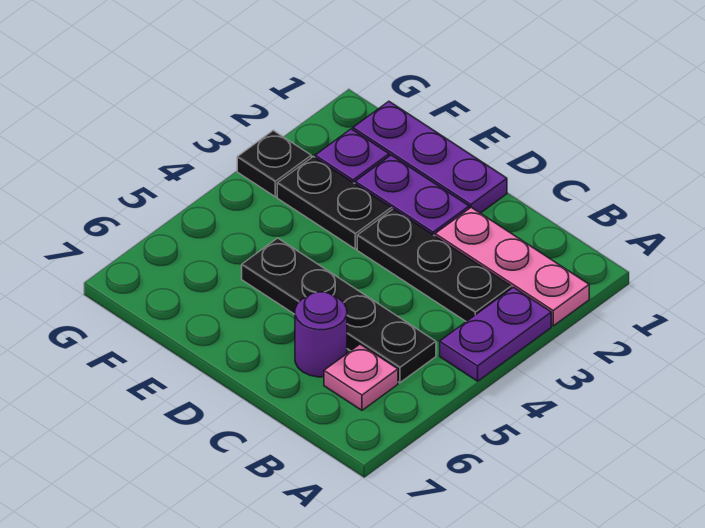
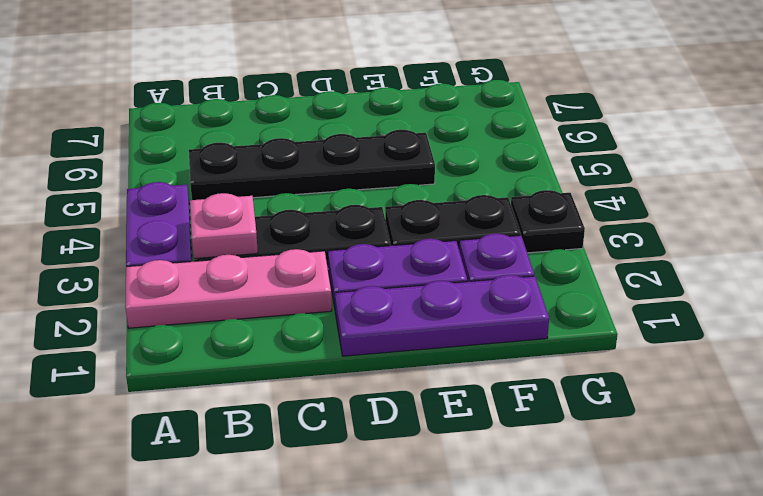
pink 1x1 plate [324,344,398,410] -> pink 1x1 plate moved to [190,193,258,259]
purple 1x1 round brick [295,292,347,377] -> none

